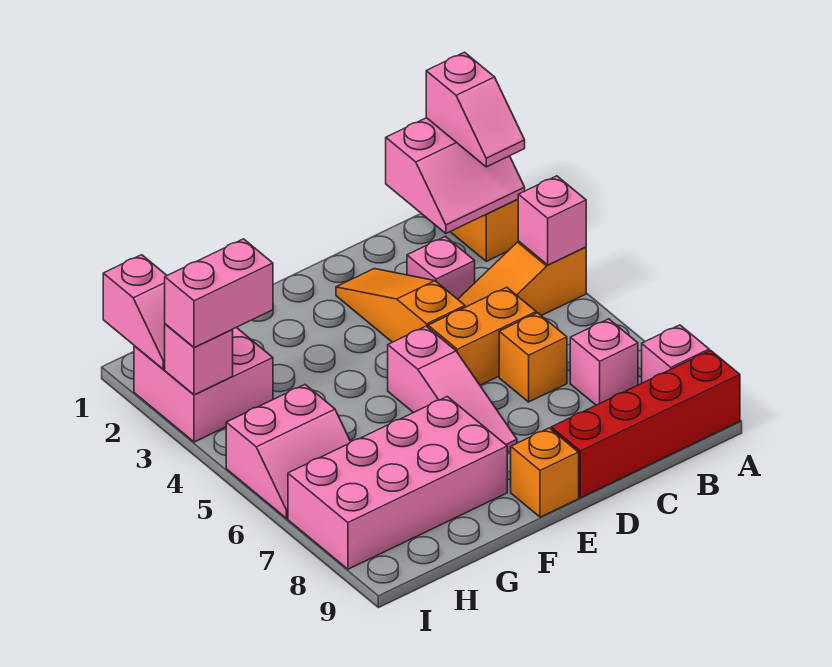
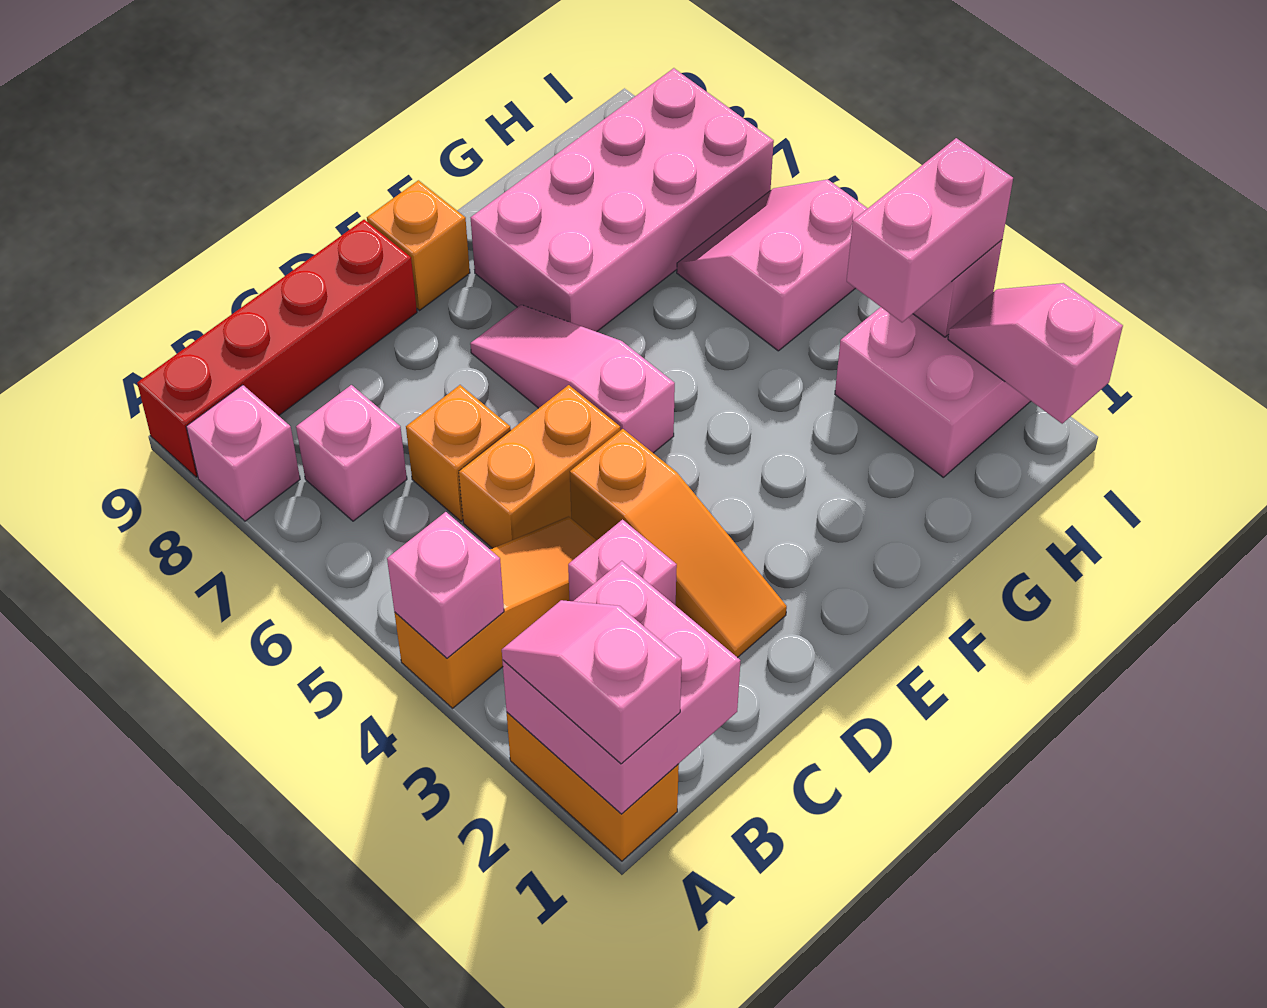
pink 2x2 slope [386,118,525,233] -> pink 2x2 brick [502,561,741,814]

